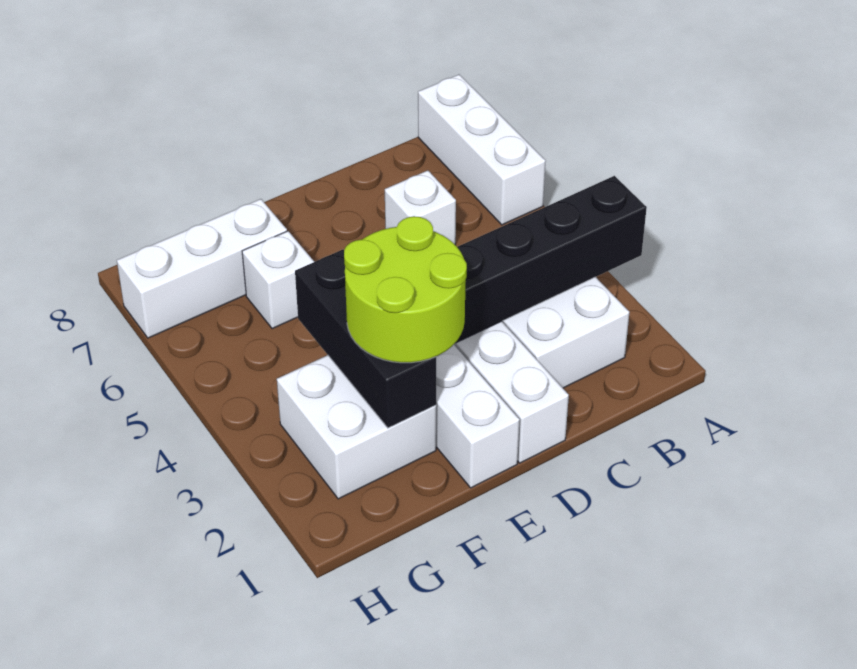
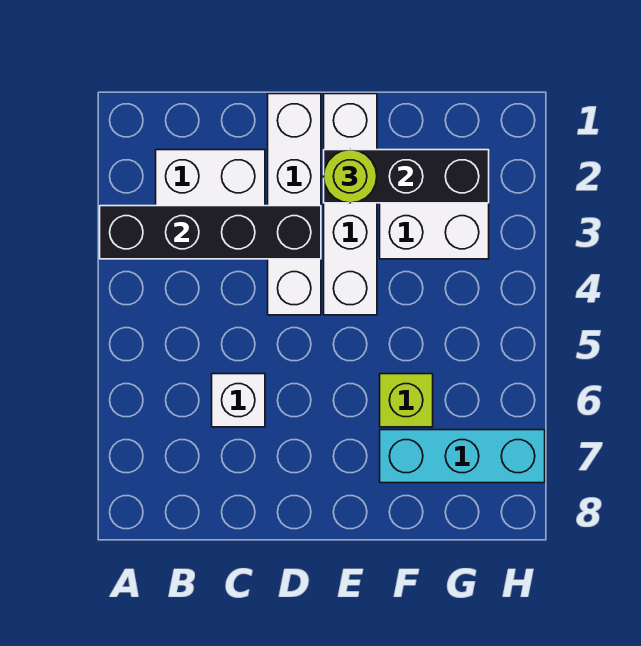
white 1x3 brick [418,75,546,225] -> none
lime 2x2 round brick [344,216,467,363] -> lime 1x1 round brick [324,150,377,203]
black 1x3 brick [295,250,436,428] -> black 1x3 brick turned to [324,150,489,203]
white 1x1 brick [242,231,314,329] -> lime 1x1 brick [380,374,433,427]
white 1x3 brick [117,199,287,338] -> cyan 1x3 brick [380,430,545,483]

